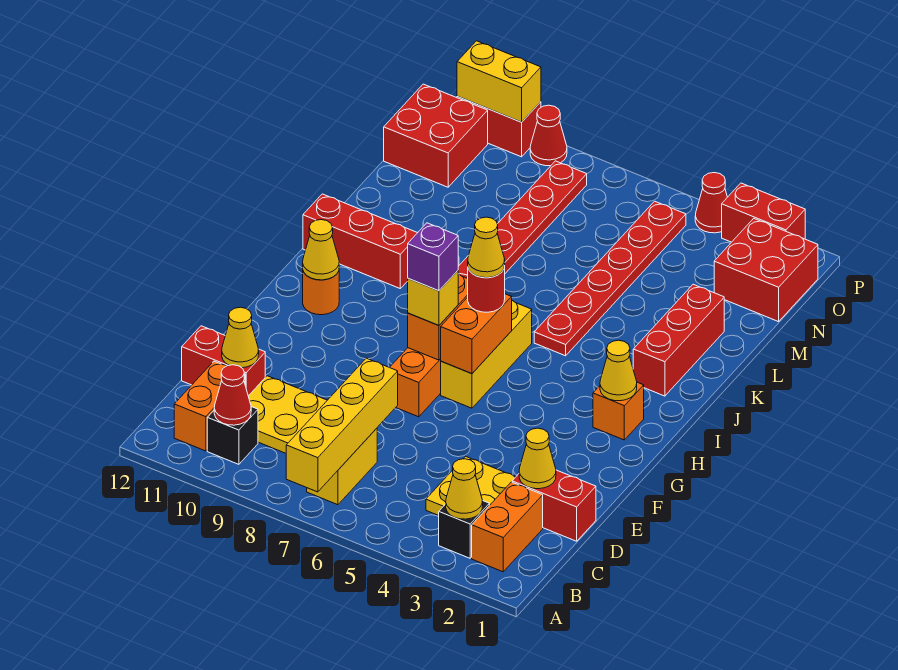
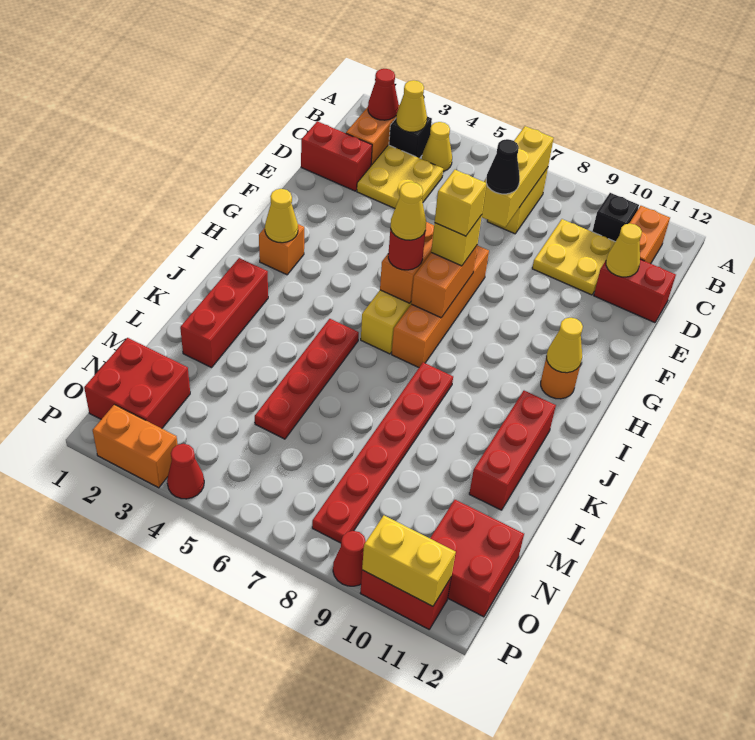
yellow 1x4 brick [286,358,398,492] -> yellow 1x3 brick [482,126,554,227]
red 1x1 cone [214,365,251,425] -> red 1x1 cone moved to [368,69,399,120]
yellow 1x1 cone [519,428,556,489] -> yellow 1x1 cone moved to [422,122,452,172]
none -> black 1x1 cone [486,139,520,194]
purple 1x1 brick [408,223,458,291] -> yellow 1x1 brick [435,170,486,236]
red 1x6 plate [534,201,686,356] -> red 1x4 plate [255,319,359,439]
red 1x3 brick [303,194,417,288] -> red 1x3 brick turned to [469,391,556,510]
red 1x2 brick [722,183,805,242] -> orange 1x2 brick [93,404,178,488]

